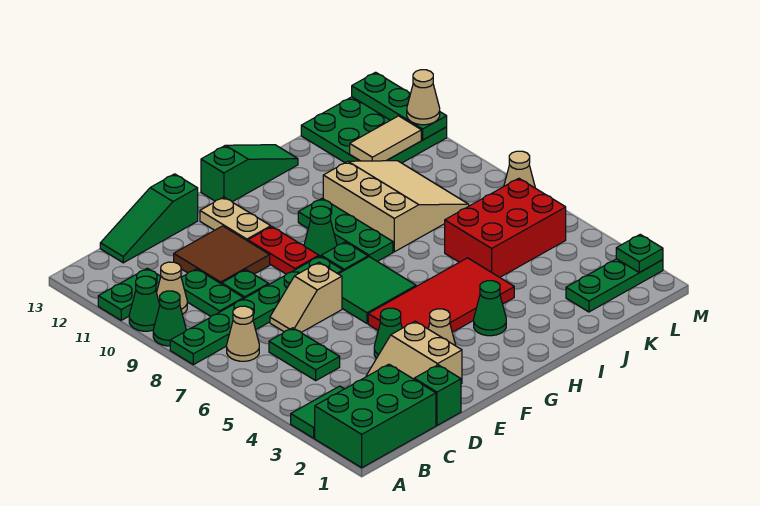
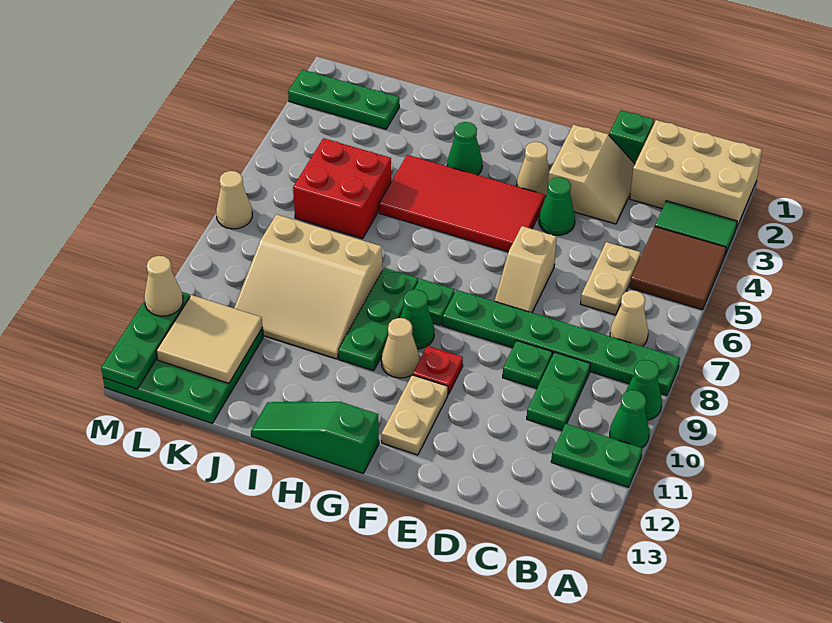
green 2x3 brick [315,364,436,468] -> tan 2x3 brick [630,120,762,229]
tan 1x1 cone [157,262,187,314] -> tan 1x1 cone moved to [381,318,420,378]
green 1x2 plate [269,328,340,380] -> tan 1x2 plate [581,242,641,315]
green 1x3 slope [100,174,198,263] -> none
tan 1x2 slope [270,262,342,332] -> tan 1x2 slope turned to [495,226,557,313]
brown 2x2 tile [174,226,270,284] -> brown 2x2 tile moved to [630,227,726,310]
green 2x2 tile [339,257,416,324] -> none
red 1x2 plate [248,227,319,274] -> red 1x1 plate [413,346,463,394]
tan 3x3 slope [323,161,469,252] -> tan 3x3 slope turned to [234,214,382,359]
red 2x3 brick [445,178,566,277] -> red 2x2 brick [293,138,391,239]
tan 1x2 tile [350,116,421,161] -> tan 2x2 tile [156,295,263,383]
green 1x1 plate [616,234,663,273] -> none

